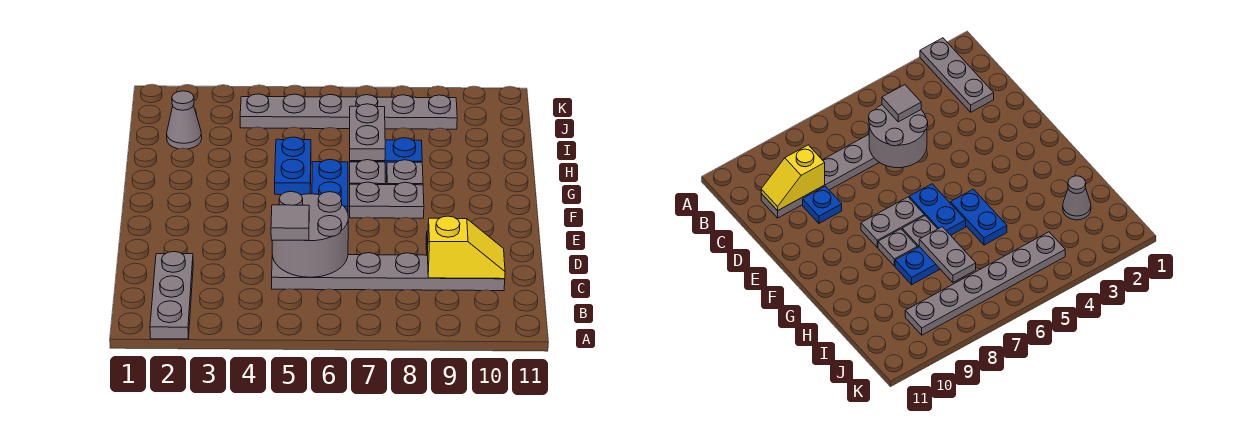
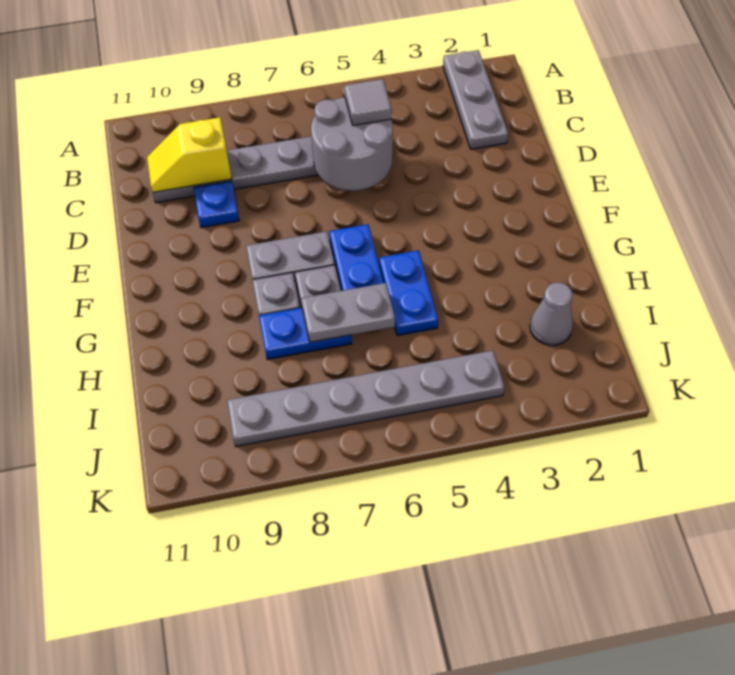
grey 1x2 plate [350,104,385,161] -> grey 1x2 plate turned to [301,283,395,342]

